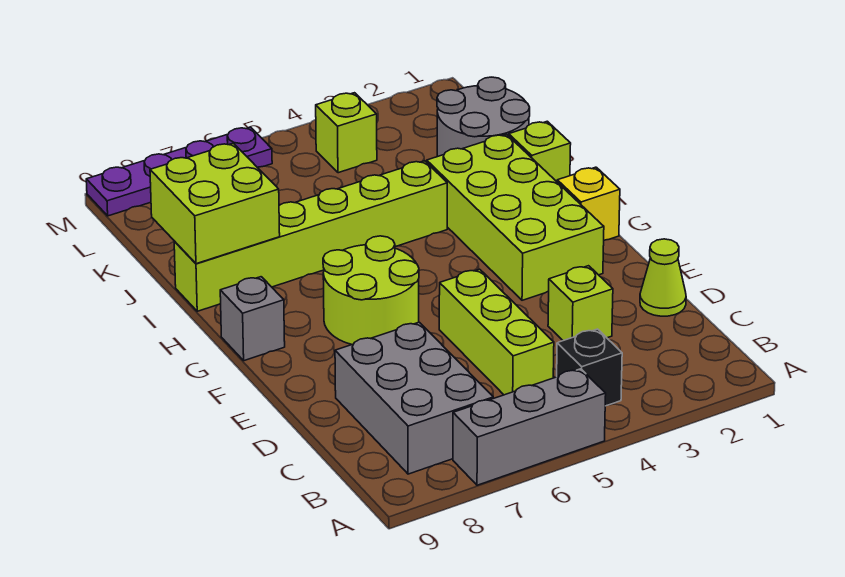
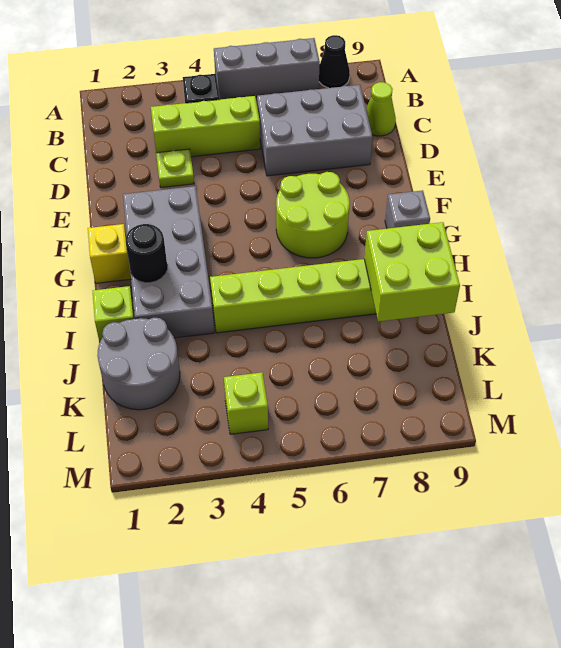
none -> black 1x1 cone [319,35,350,88]
grey 2x3 brick [335,322,493,474] -> grey 2x3 brick turned to [257,85,373,176]
lime 1x3 brick [439,269,554,395] -> lime 1x3 brick turned to [151,96,260,157]
lime 1x1 cone [640,239,686,316] -> lime 1x1 cone moved to [366,82,396,136]
lime 1x1 brick [548,266,613,341] -> lime 1x1 plate [156,149,194,188]
lime 2x4 brick [427,134,604,300] -> grey 2x4 brick [123,186,214,338]
none -> black 1x1 round brick [126,224,167,282]
purple 1x4 plate [86,127,272,216] -> none

